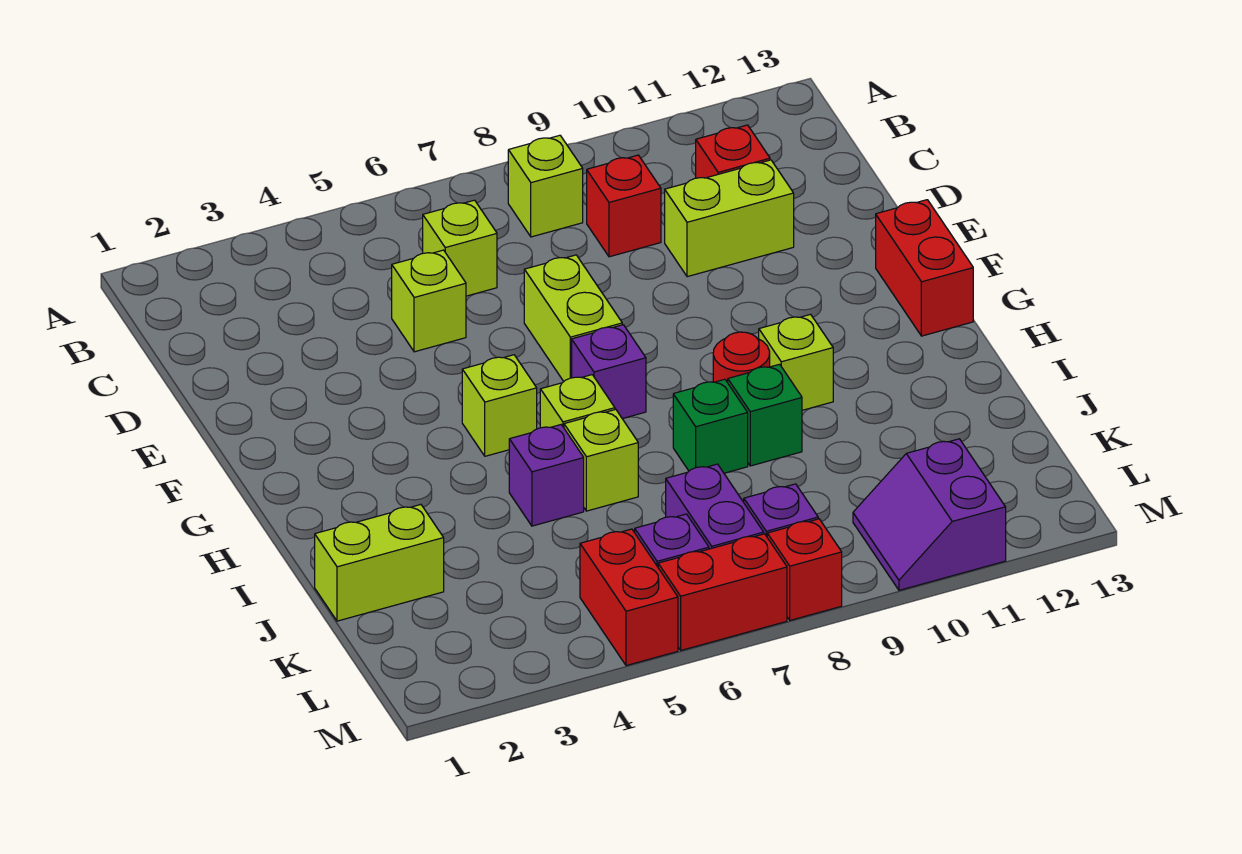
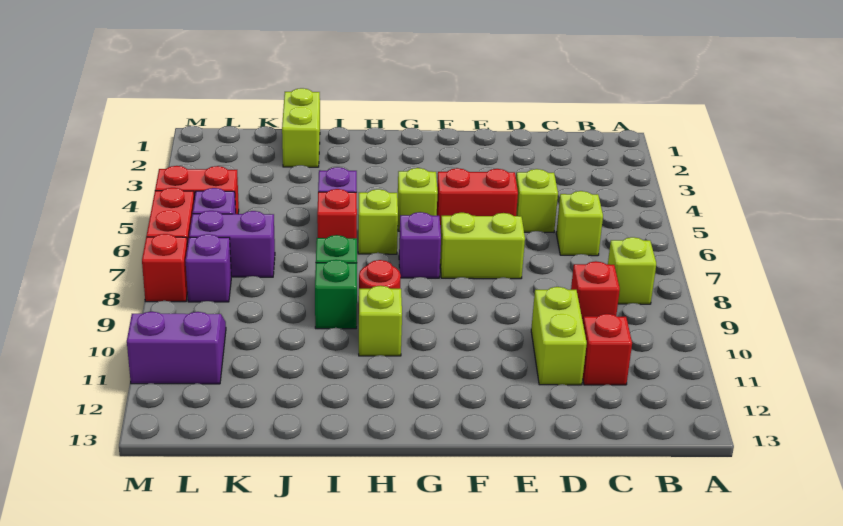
red 1x2 brick [876,200,973,336] -> red 1x2 brick moved to [437,168,518,229]
lime 1x1 brick [564,409,638,511] -> red 1x1 brick [317,189,357,238]

